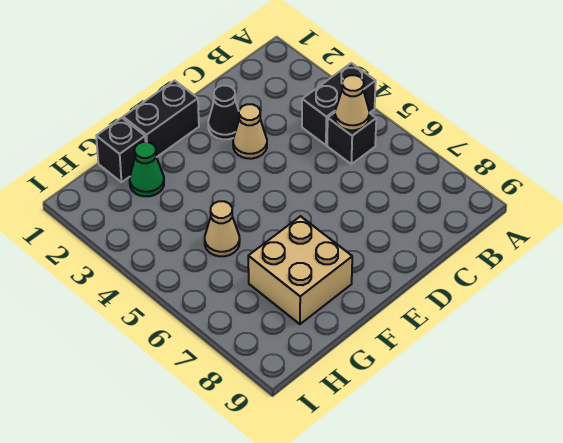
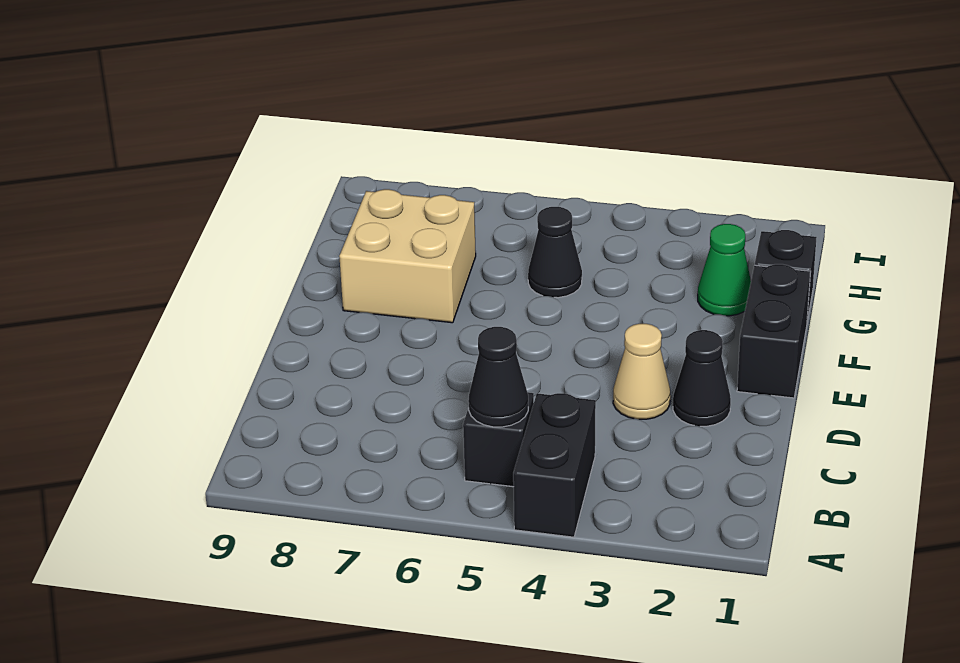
tan 1x1 cone [335,75,369,130] -> black 1x1 cone [468,327,528,427]
tan 1x1 cone [205,201,240,256] -> black 1x1 cone [528,207,582,298]

